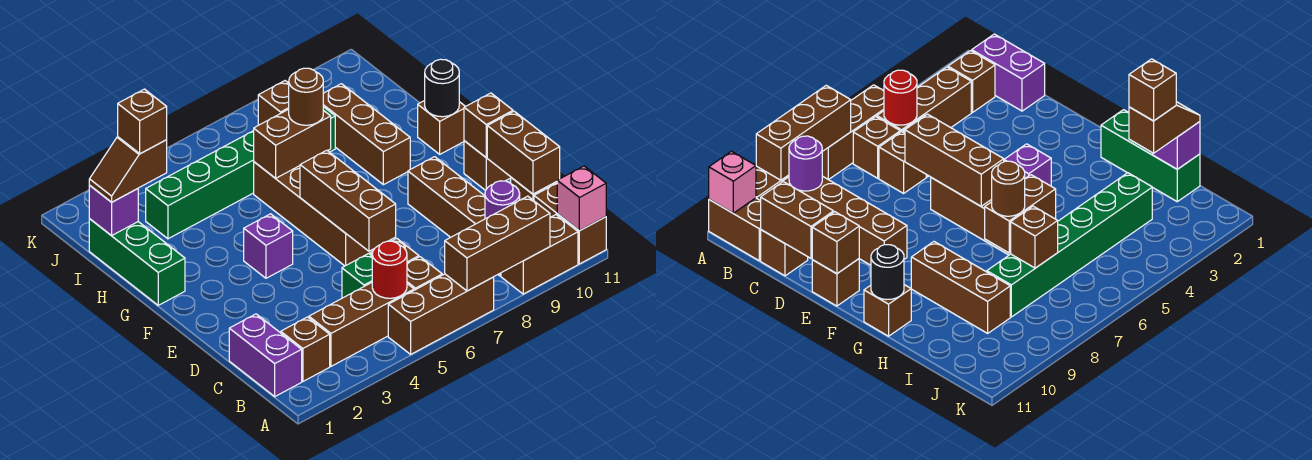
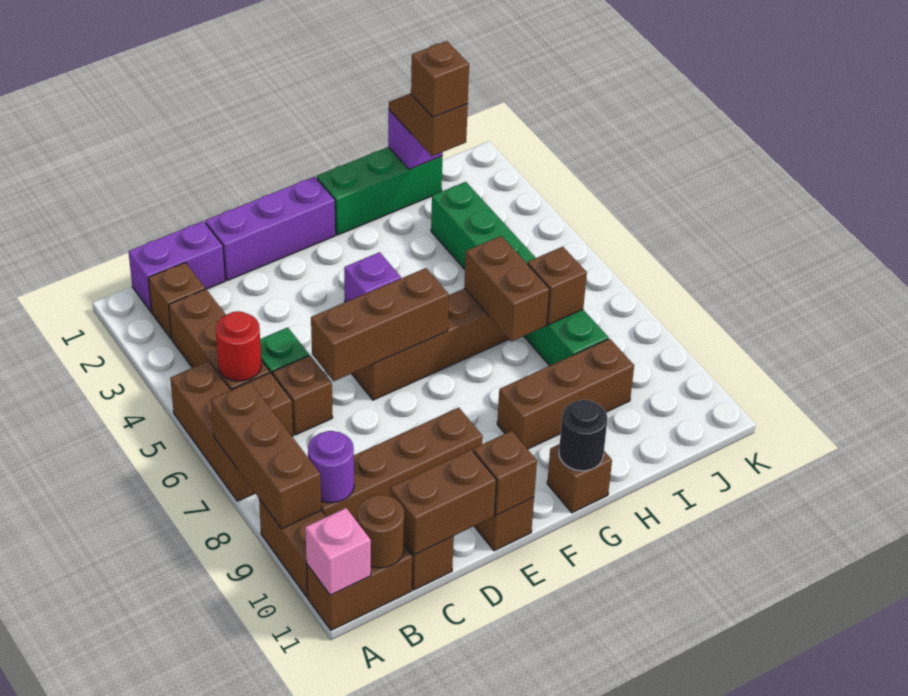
none -> purple 1x3 brick [205,176,336,281]
brown 1x1 round brick [289,68,323,125] -> brown 1x1 round brick moved to [357,495,404,568]

